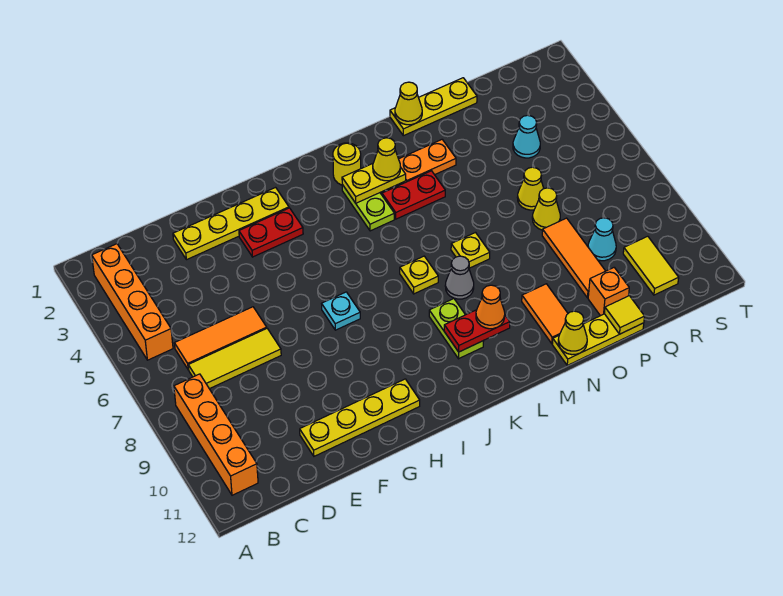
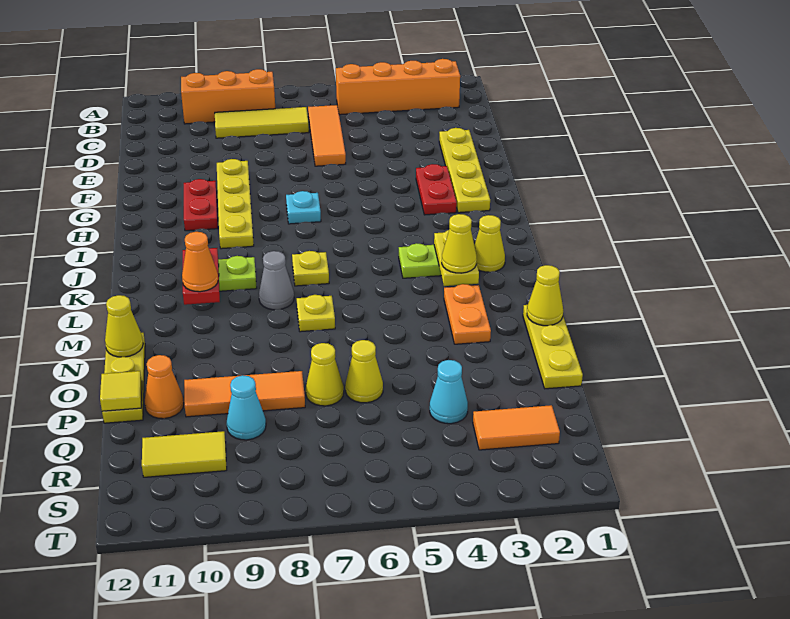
orange 1x4 brick [174,374,258,495] -> orange 1x3 brick [181,69,275,124]
yellow 1x3 tile [188,329,281,389] -> yellow 1x3 tile turned to [215,107,309,138]
yellow 1x4 plate [300,379,420,456] -> yellow 1x4 plate moved to [217,159,254,249]
yellow 1x1 round brick [333,143,361,185] -> yellow 1x1 cone [474,215,505,272]
red 1x2 plate [382,171,445,219] -> red 1x2 plate moved to [184,179,218,231]
orange 1x2 tile [522,284,568,343] -> orange 1x2 tile moved to [473,405,560,450]
orange 1x1 brick [588,268,629,316] -> orange 1x1 cone [145,355,184,419]

